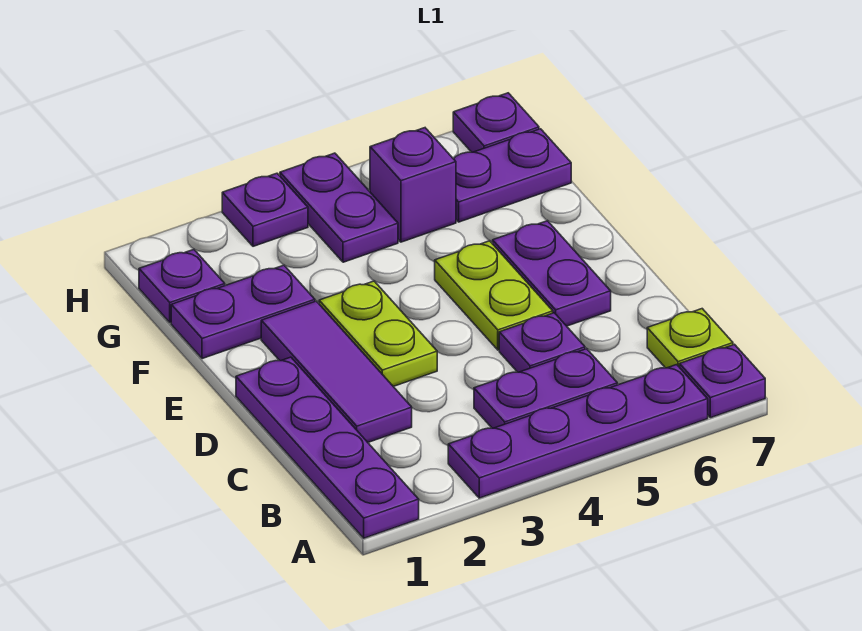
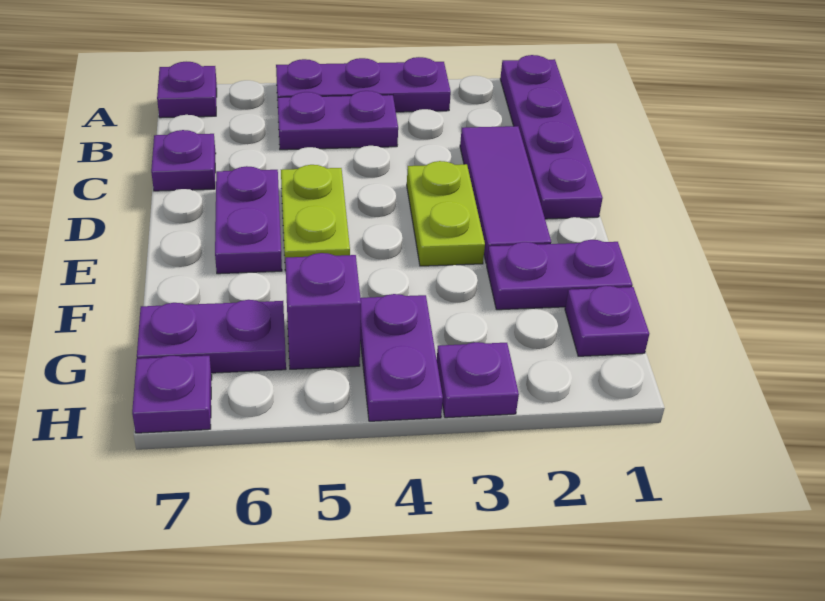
purple 1x4 plate [448,365,708,498] -> purple 1x3 plate [276,57,451,112]
lime 1x1 plate [647,309,733,368] -> none
purple 1x1 plate [499,313,585,372] -> purple 1x1 plate moved to [151,130,216,191]

